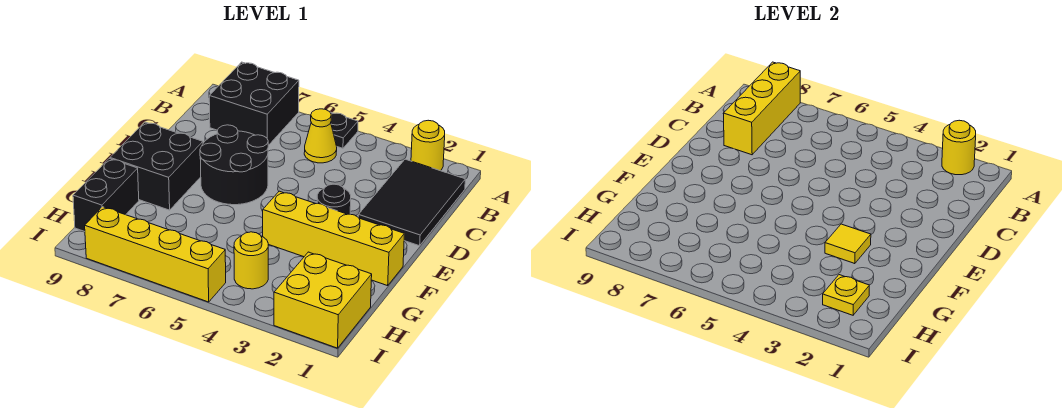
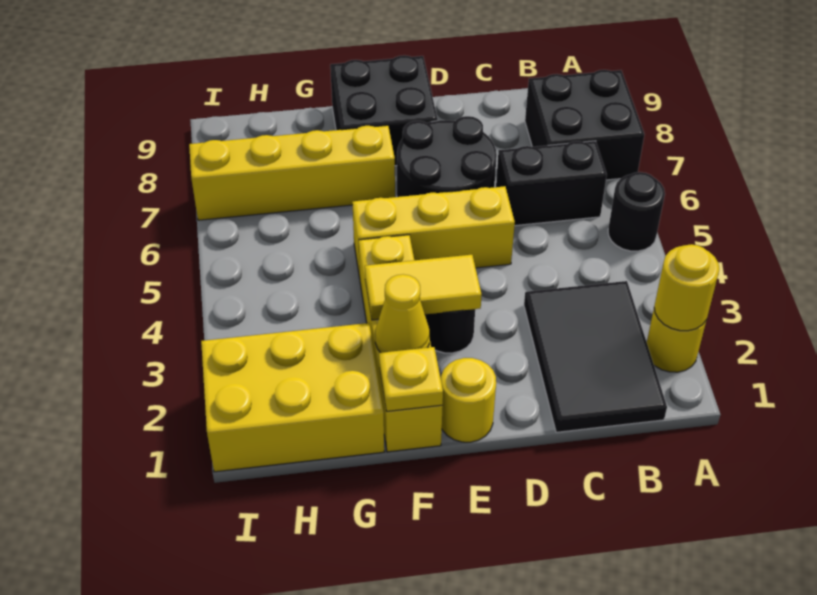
black 1x1 plate [330,112,358,148] -> black 1x1 round brick [608,172,665,251]
yellow 1x3 brick [723,62,800,155] -> yellow 1x3 brick moved to [352,186,515,278]
black 2x3 tile [358,159,465,246] -> black 2x3 tile turned to [524,281,667,432]
yellow 1x1 cone [304,109,337,163] -> yellow 1x1 cone moved to [375,274,430,353]
yellow 1x1 tile [825,224,871,264] -> yellow 1x2 tile [365,255,482,320]
black 1x2 brick [73,159,139,231] -> black 1x2 brick moved to [496,141,607,226]
yellow 2x2 brick [274,252,372,348] -> yellow 2x3 brick [201,323,384,472]
yellow 1x1 plate [823,275,869,315] -> yellow 1x1 plate moved to [379,347,443,411]
yellow 1x1 round brick [234,232,268,289] -> yellow 1x1 round brick moved to [441,358,496,442]
yellow 1x4 brick [85,207,226,302] -> yellow 1x4 brick turned to [189,125,395,220]

